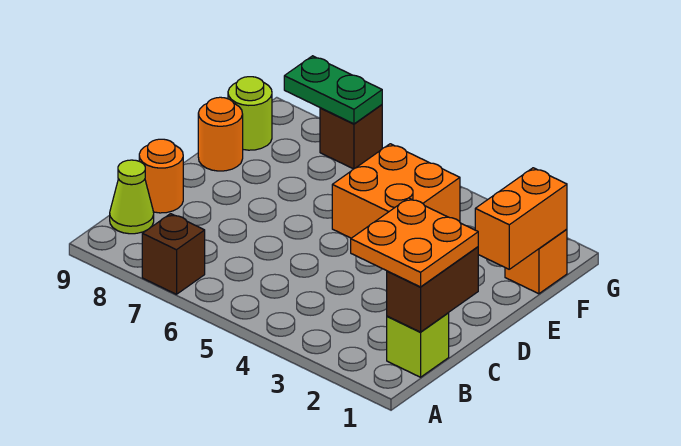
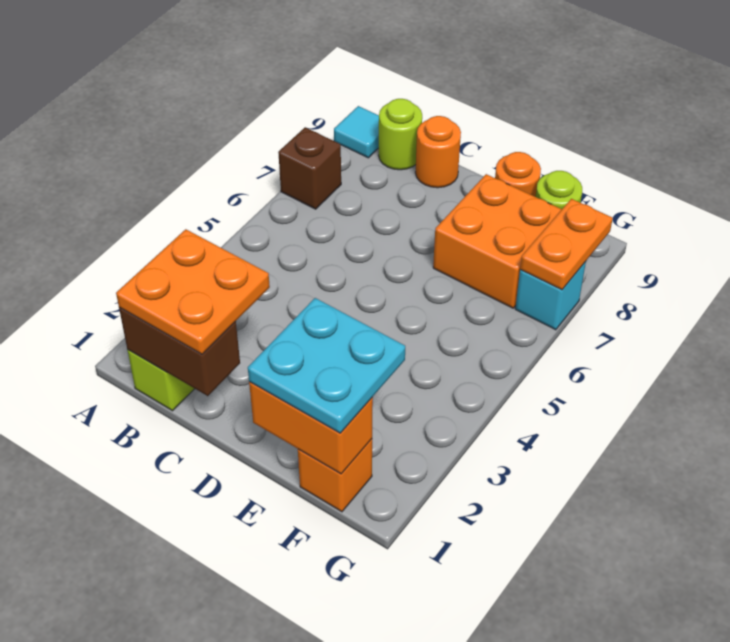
none -> cyan 1x1 tile [334,106,379,158]
lime 1x1 cone [110,160,154,234] -> lime 1x1 round brick [378,99,422,170]
none -> cyan 2x2 plate [248,298,405,433]
orange 2x2 brick [332,144,460,238] -> orange 2x2 brick moved to [433,174,562,308]
brown 1x1 brick [320,105,382,169] -> cyan 1x1 brick [515,262,586,330]
green 1x2 plate [284,56,382,124] -> orange 1x2 plate [520,199,613,290]

